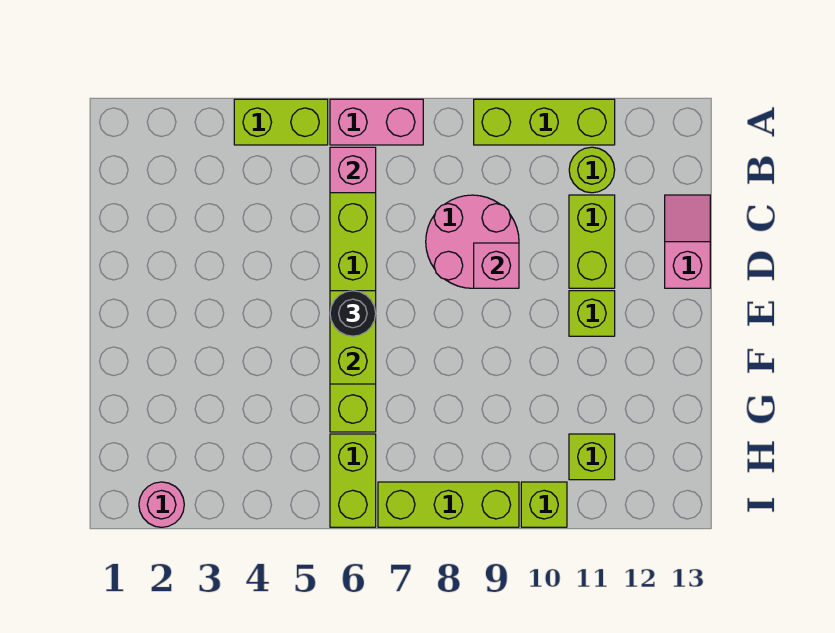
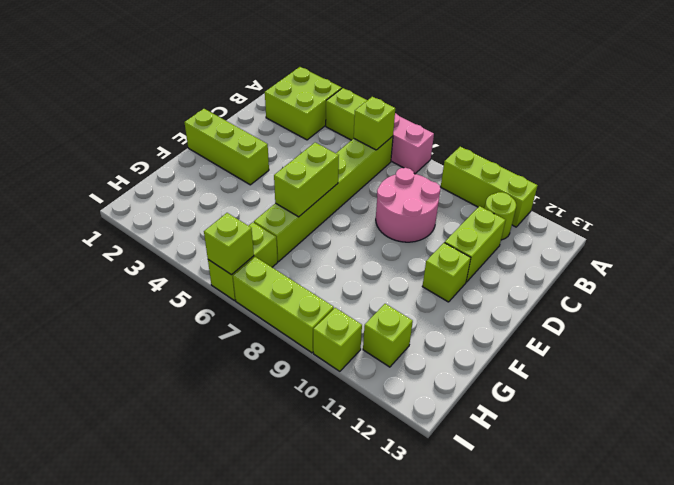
none -> lime 2x2 brick [265,67,342,140]
pink 1x1 brick [330,147,376,193] -> lime 1x1 brick [354,97,395,150]
pink 1x2 slope [665,195,710,288] -> none
pink 1x1 brick [474,243,519,288] -> none
none -> lime 1x3 brick [184,109,269,185]
black 1x1 round brick [330,291,376,336] -> none
pink 1x1 round brick [139,482,184,527] -> none
none -> lime 1x1 brick [204,213,254,275]

